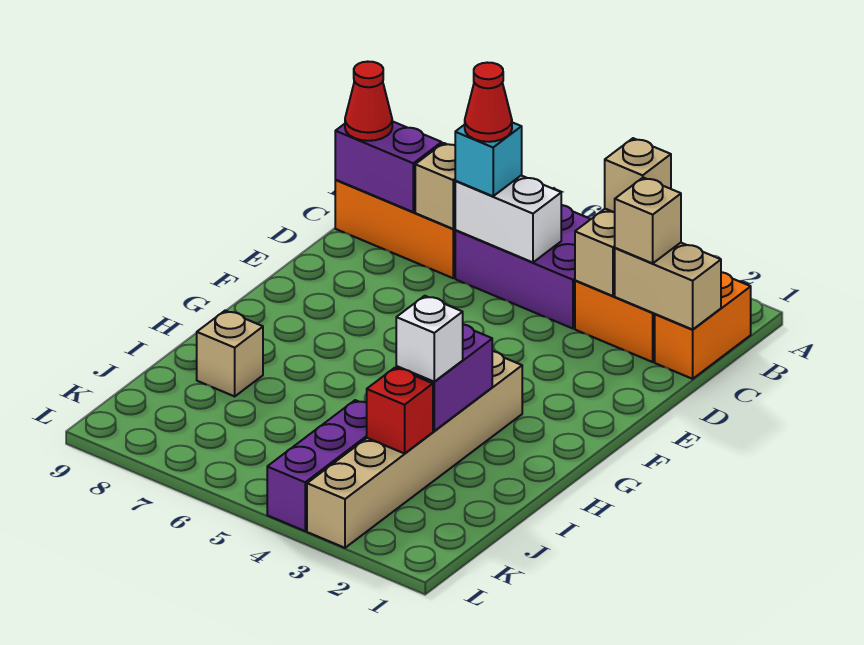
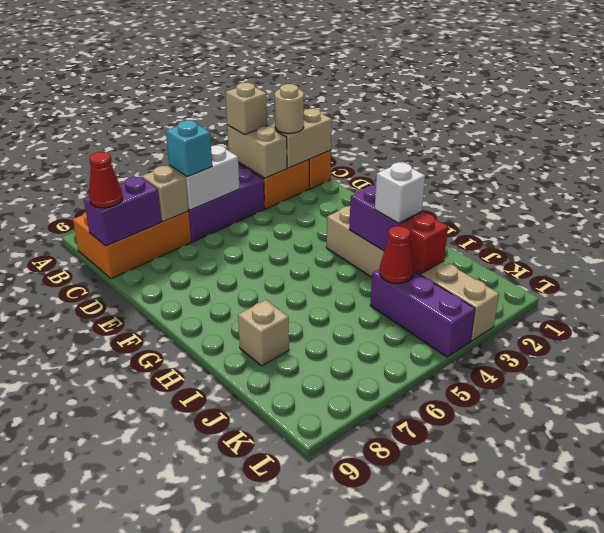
tan 1x1 brick [615,178,681,263] -> tan 1x1 round brick [275,84,304,133]
red 1x1 cone [465,63,512,142] -> red 1x1 cone moved to [380,226,414,283]

